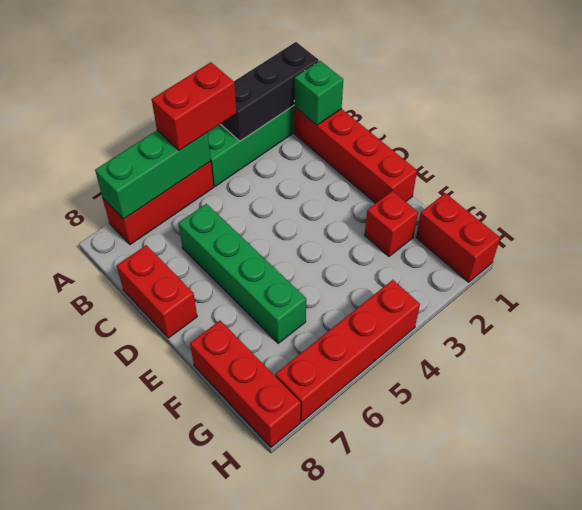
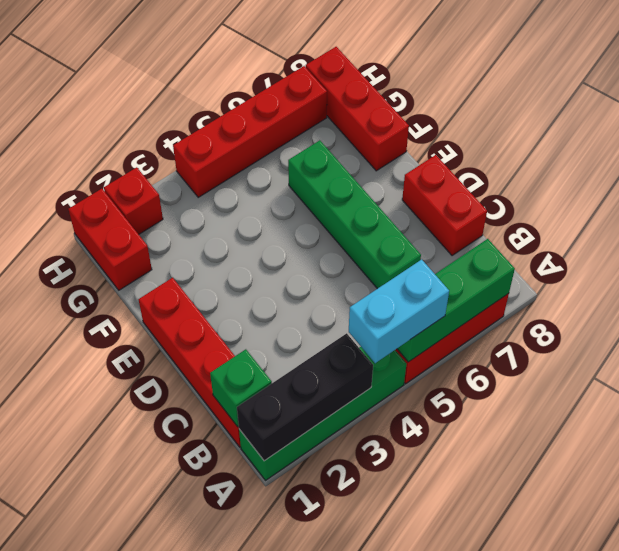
red 1x2 brick [152,62,237,151] -> cyan 1x2 brick [349,259,449,363]
red 1x1 brick [364,191,418,256] -> red 1x1 brick moved to [104,167,163,234]

